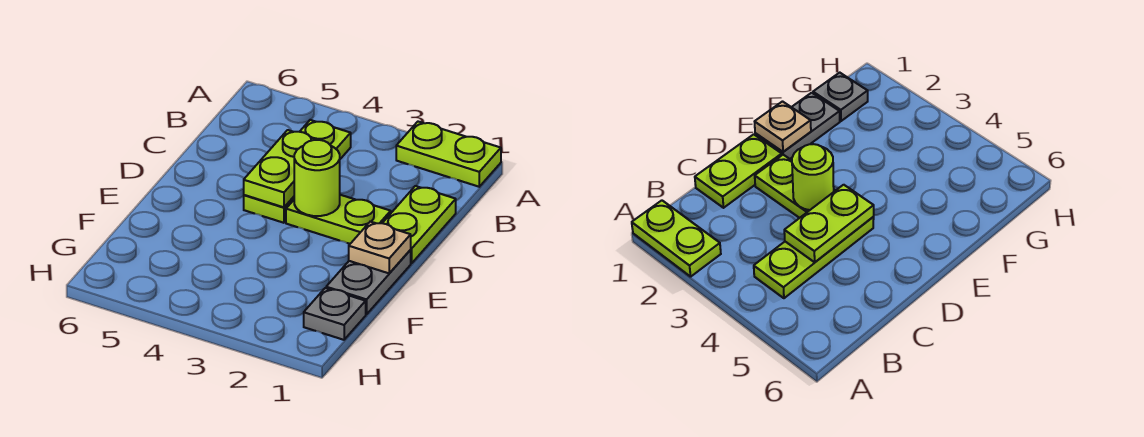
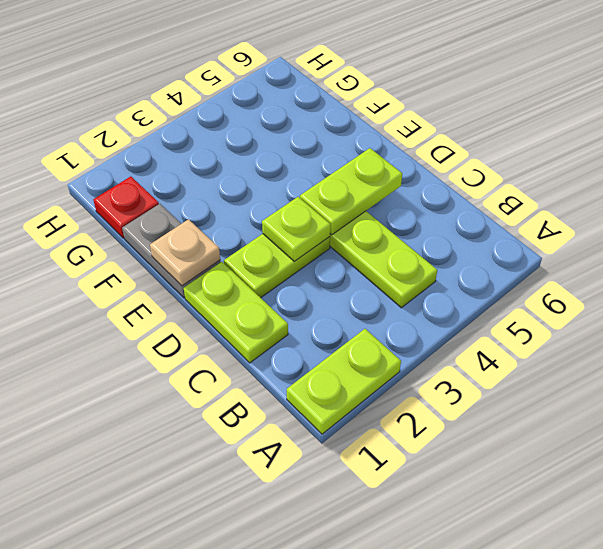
lime 1x2 plate [244,130,318,207] -> lime 1x2 plate turned to [300,148,402,235]
lime 1x1 round brick [294,140,340,216] -> lime 1x1 plate [262,197,330,261]
grey 1x1 plate [304,288,366,340] -> red 1x1 plate [93,176,159,238]

